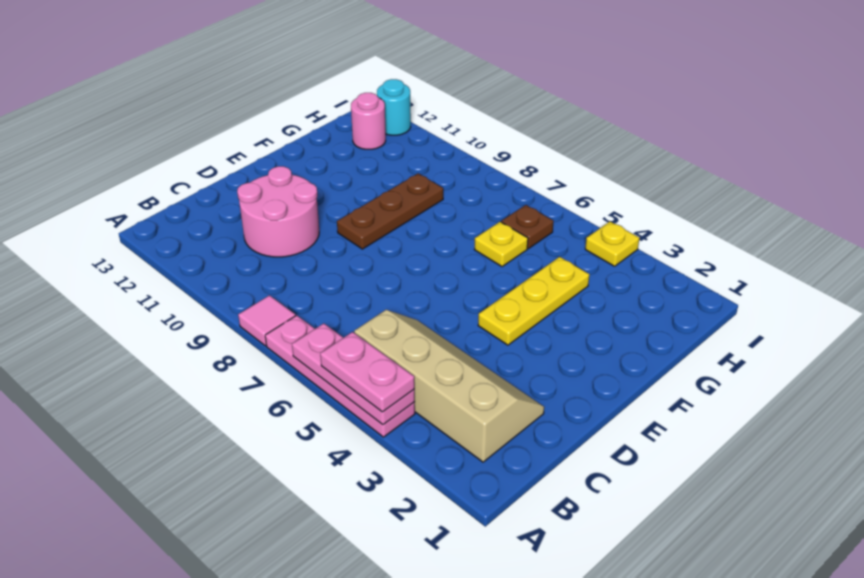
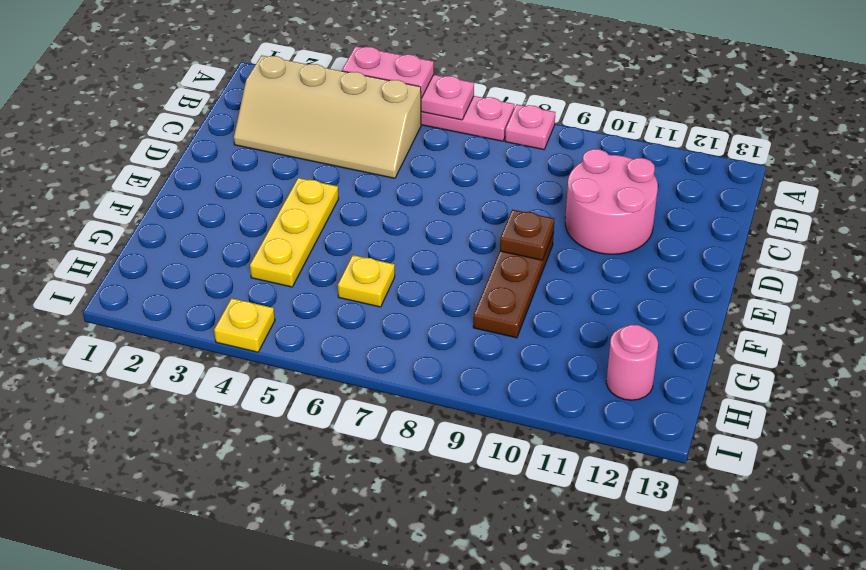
pink 1x1 tile [238,295,296,346] -> pink 1x1 plate [505,104,555,150]
brown 1x1 plate [501,205,554,249] -> brown 1x1 plate moved to [500,210,554,260]
cyan 1x1 round brick [377,79,411,135] -> none

